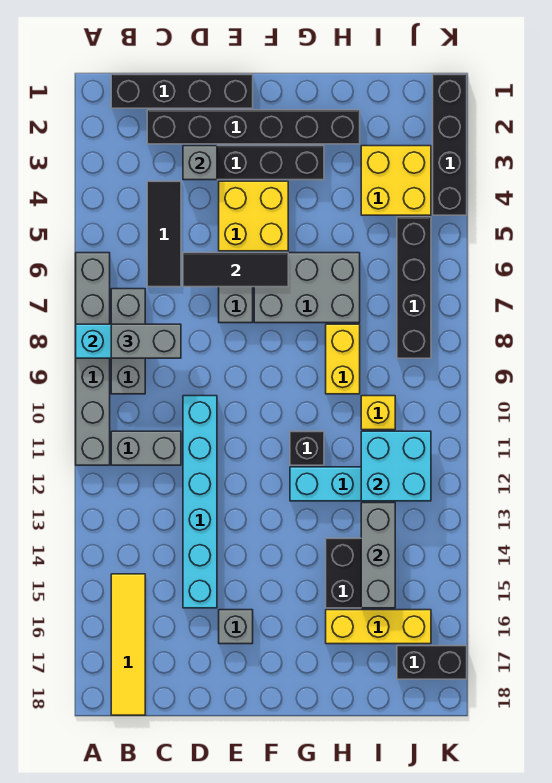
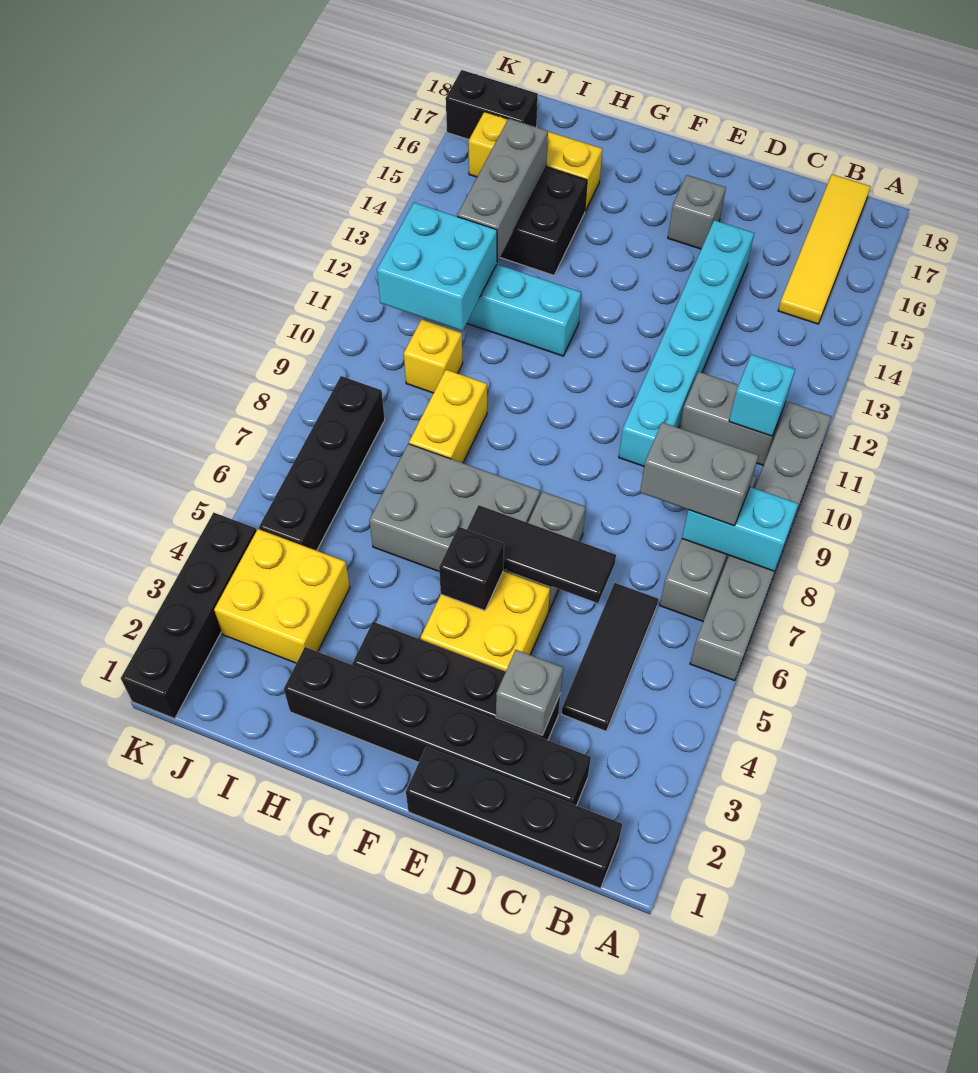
none -> cyan 1x1 brick [729,355,795,436]
black 1x1 brick [290,431,324,465] -> black 1x1 brick moved to [439,527,504,611]

